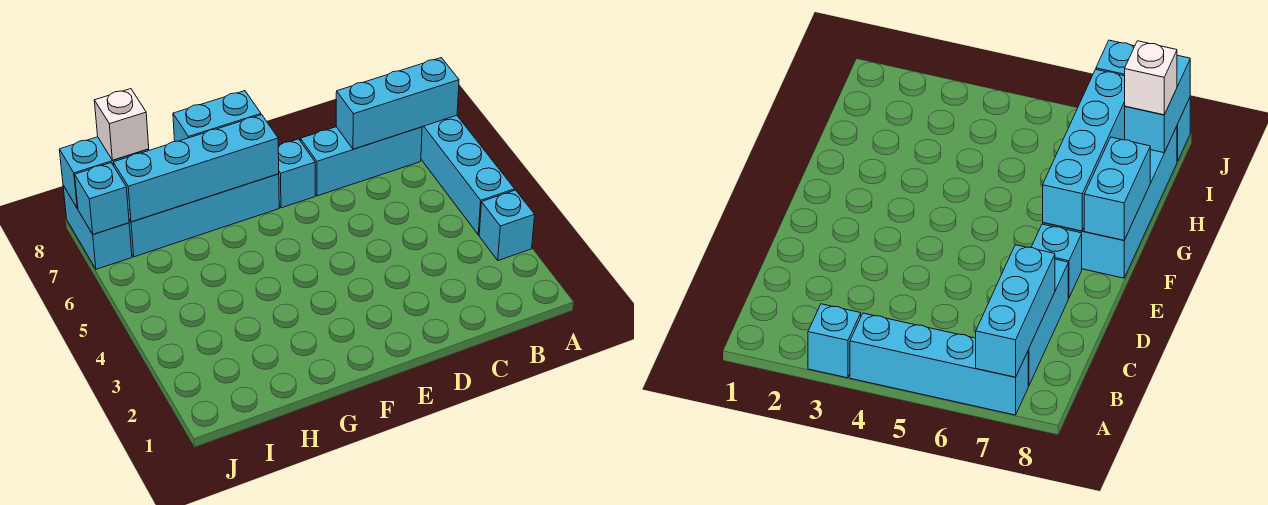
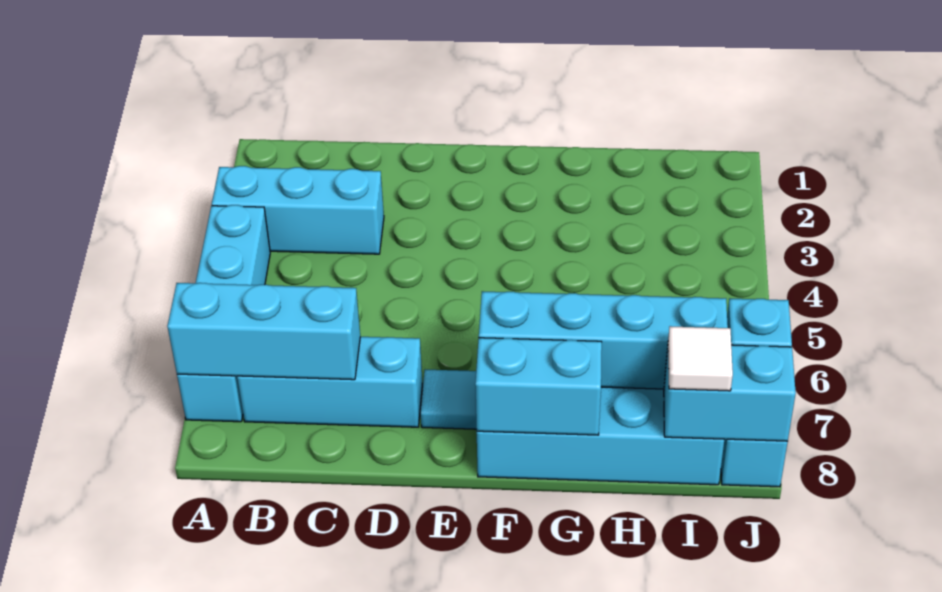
cyan 1x1 brick [479,190,535,261] -> cyan 1x3 brick [212,166,384,254]
cyan 1x1 brick [278,139,315,208] -> cyan 1x1 tile [421,370,476,429]
white 1x1 brick [94,89,149,160] -> white 1x1 tile [668,326,733,391]

